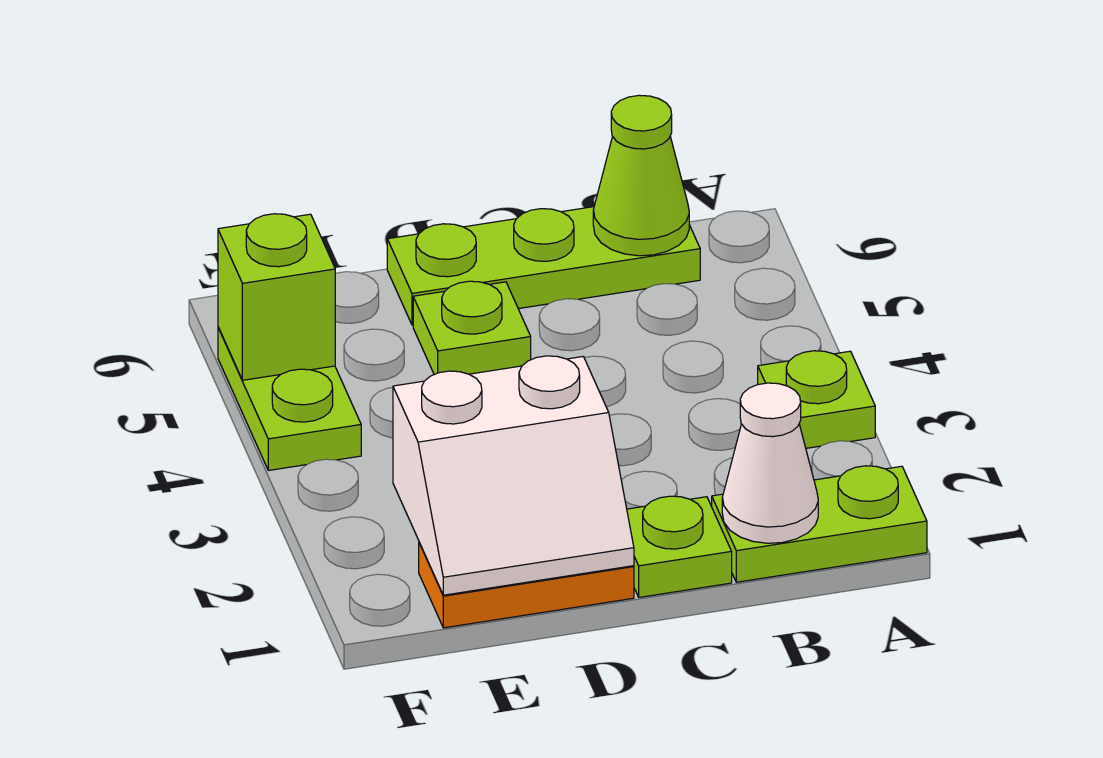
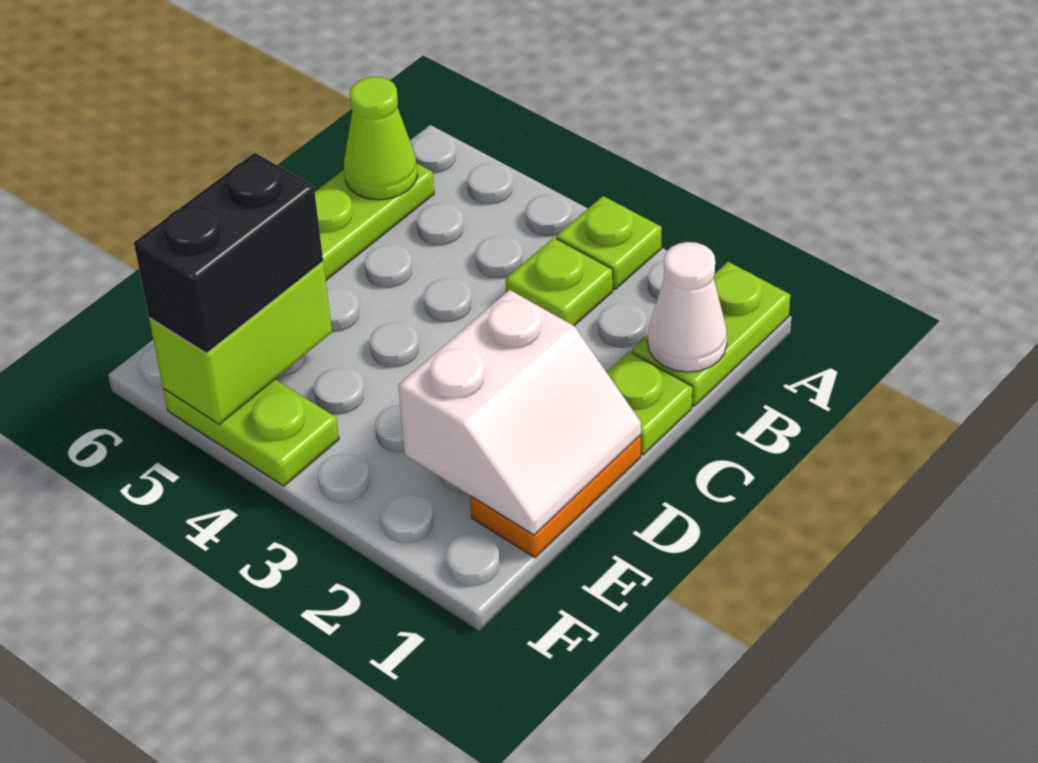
lime 1x1 plate [413,281,531,375] -> lime 1x1 plate moved to [506,238,613,326]
none -> black 1x2 brick [134,153,323,353]
lime 1x1 brick [218,214,335,380] -> lime 1x2 brick [149,262,332,424]

